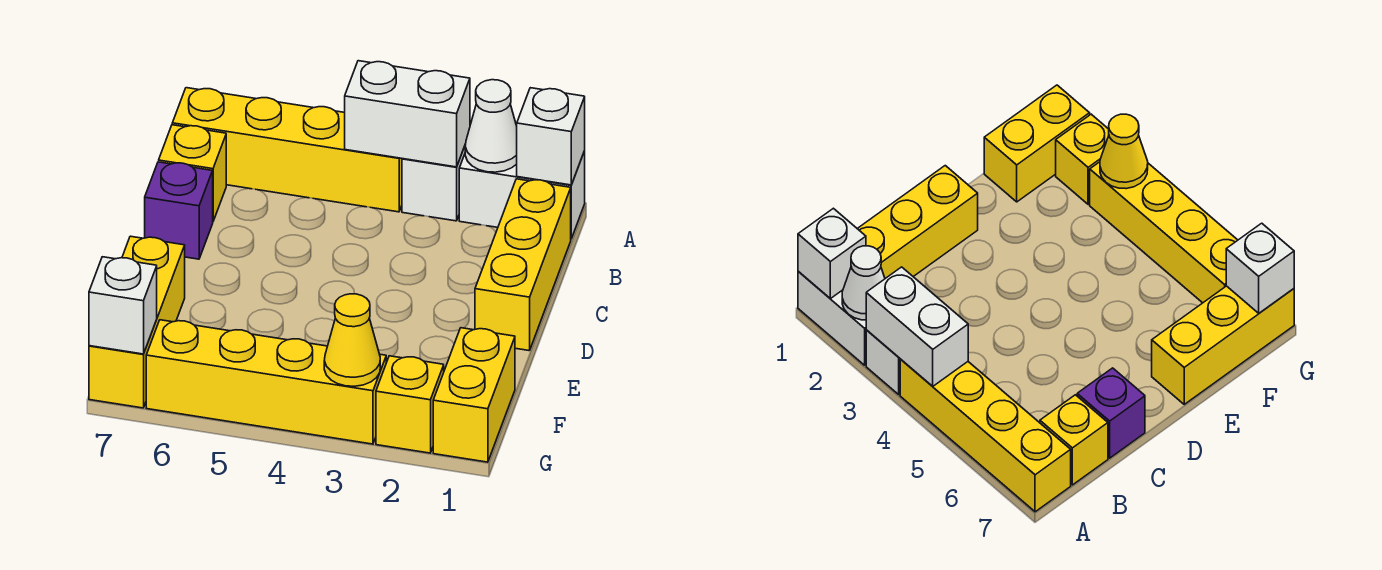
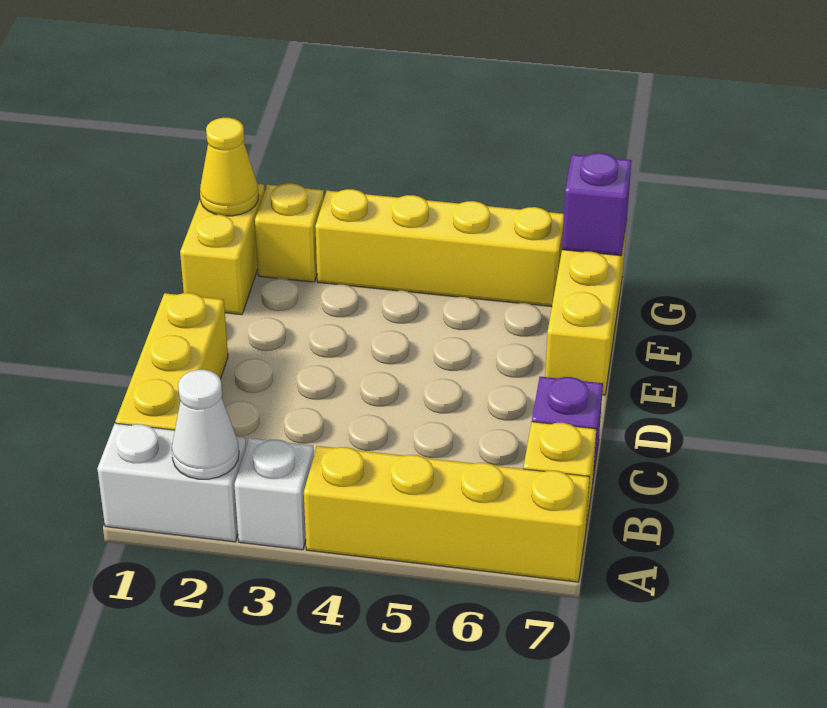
white 1x1 brick [517,88,585,185] -> none
white 1x2 brick [345,61,470,167] -> none
yellow 1x1 cone [324,294,380,386] -> yellow 1x1 cone moved to [200,118,259,216]
white 1x1 brick [89,257,157,354] -> purple 1x1 brick [562,153,632,256]

